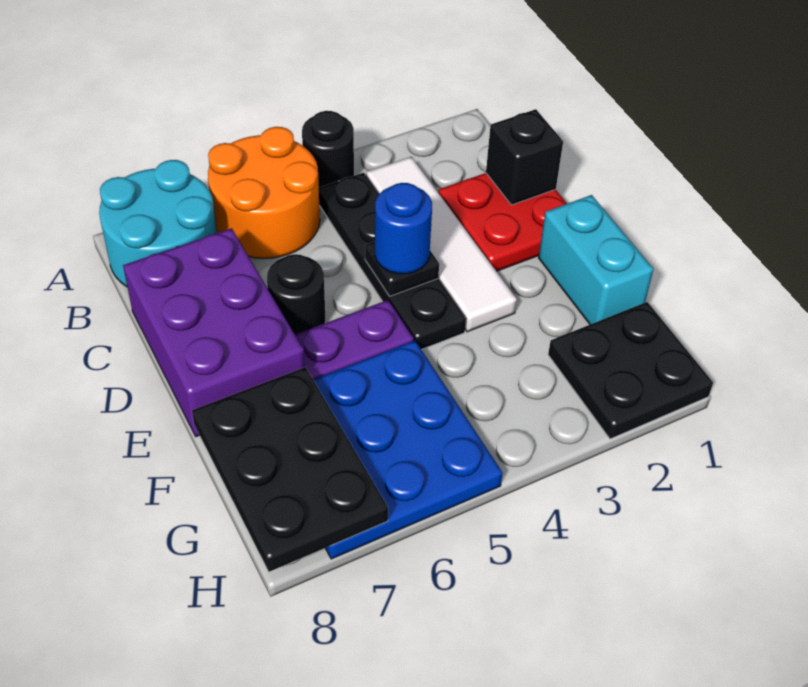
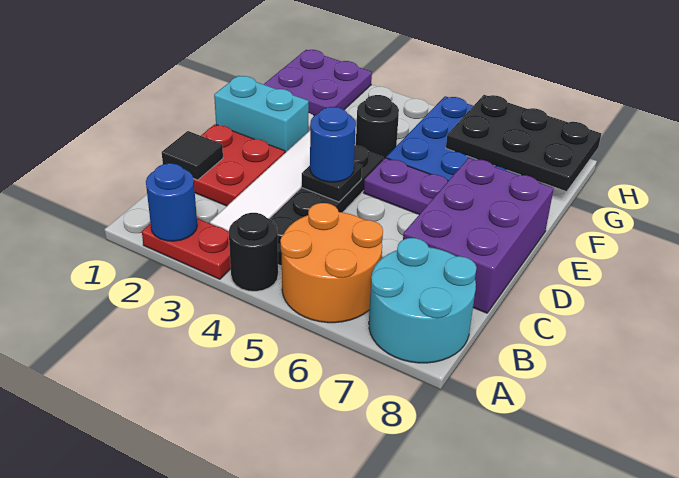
none -> red 1x2 plate [142,218,231,279]
none -> blue 1x1 round brick [146,163,197,241]
black 1x1 brick [486,109,563,205] -> black 1x1 tile [162,131,223,180]
black 1x1 round brick [267,254,325,334] -> black 1x1 round brick moved to [356,95,399,160]
cyan 1x2 brick [539,195,653,324] -> cyan 1x2 brick turned to [214,76,309,153]
black 2x3 plate [192,367,388,572] -> black 2x3 plate turned to [446,95,601,191]
black 2x2 plate [548,302,713,439] -> purple 2x2 plate [264,50,372,116]

